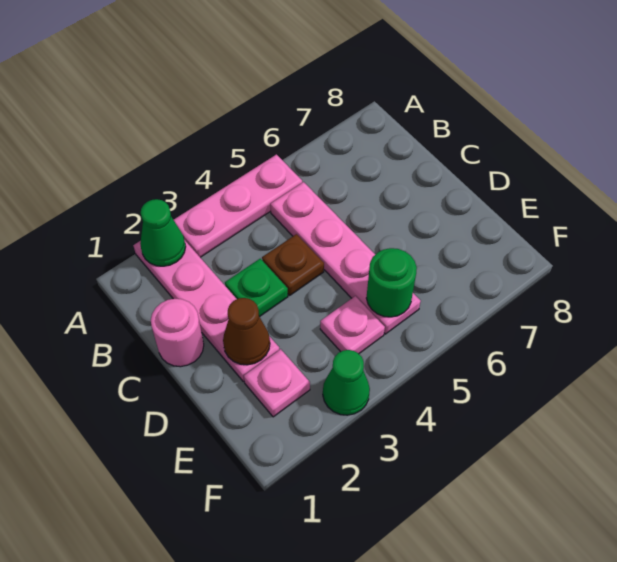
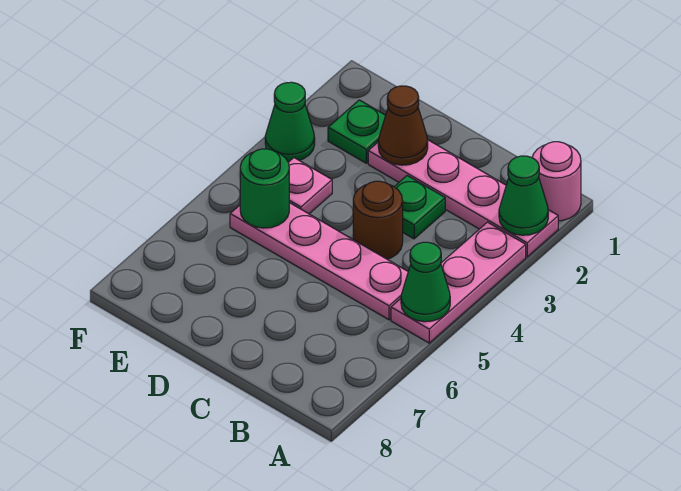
none -> green 1x1 cone [401,242,450,322]
pink 1x1 round brick [151,299,204,367] -> pink 1x1 round brick moved to [532,142,581,221]
brown 1x1 plate [262,234,324,295] -> brown 1x1 round brick [353,181,403,259]
pink 1x1 plate [244,349,310,417] -> green 1x1 plate [328,100,386,163]

